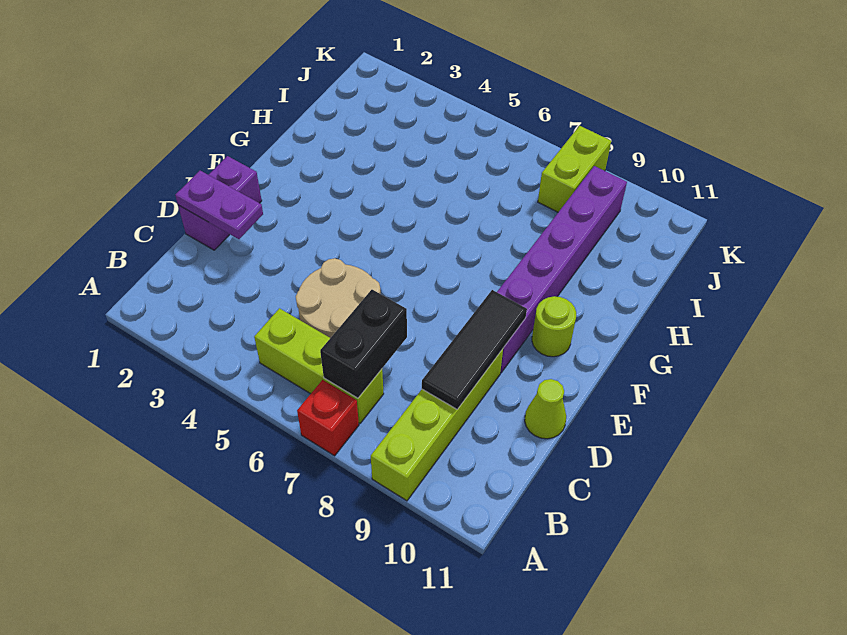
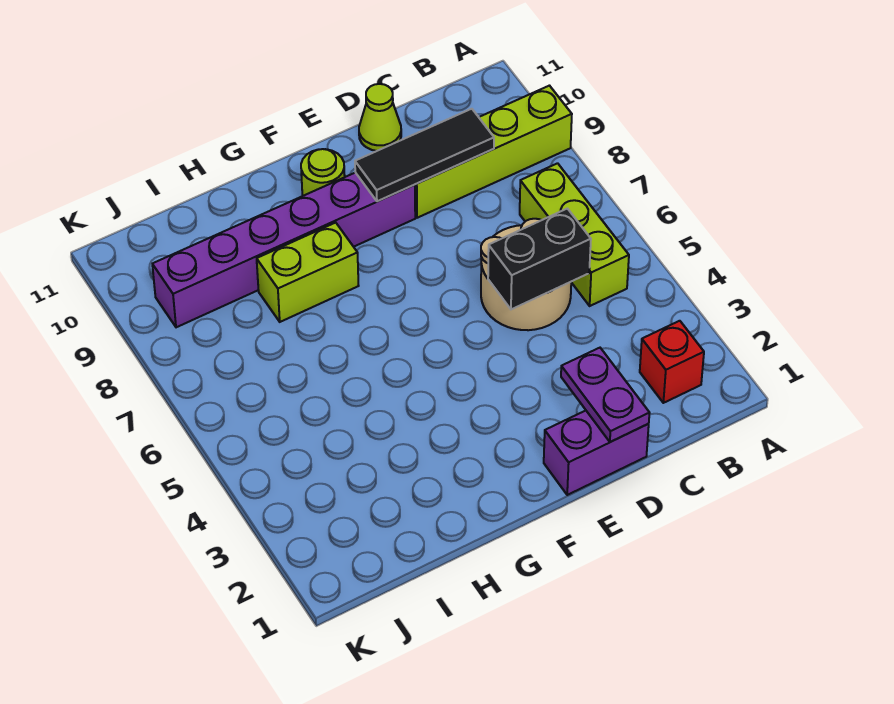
red 1x1 brick [297,380,359,456] -> red 1x1 brick moved to [640,321,704,403]
black 1x2 brick [320,290,407,398] -> black 1x2 brick moved to [488,209,591,309]
lime 1x2 brick [538,126,611,212] -> lime 1x2 brick moved to [257,223,359,322]

